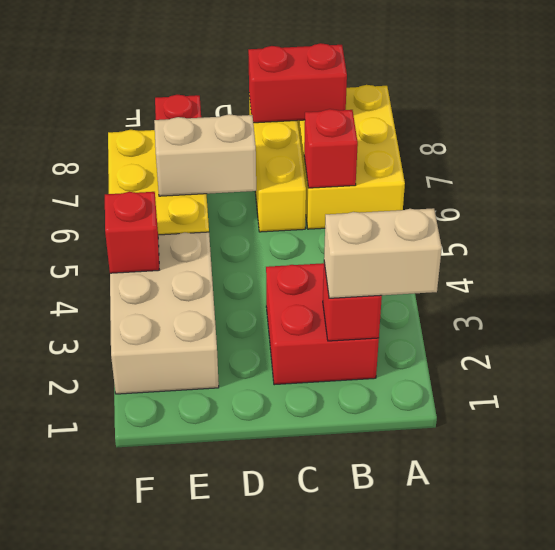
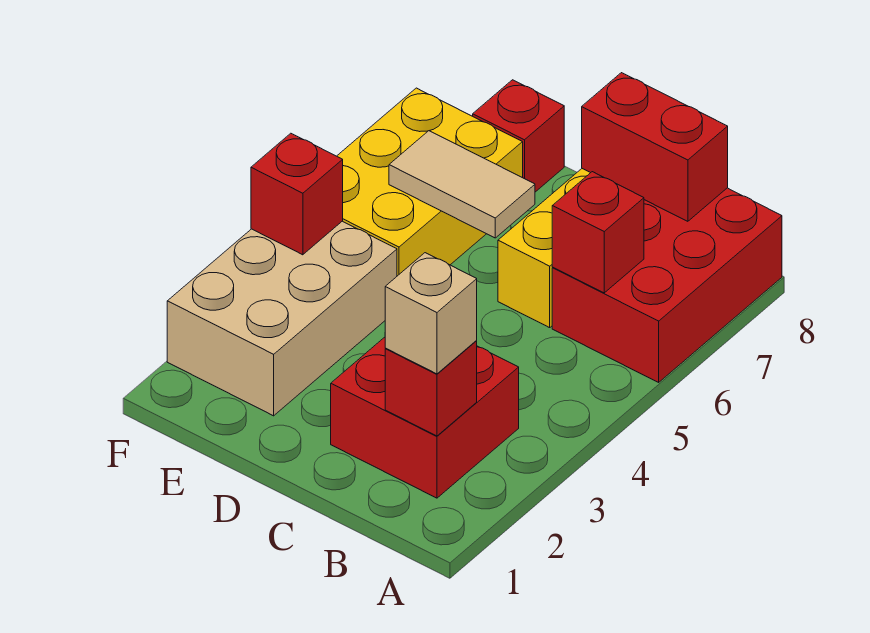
tan 1x2 brick [324,208,442,298] -> tan 1x1 brick [385,253,477,374]
yellow 2x3 brick [298,85,405,229] -> red 2x3 brick [552,188,782,382]
tan 1x2 brick [154,114,256,196] -> tan 1x2 tile [389,131,535,238]

